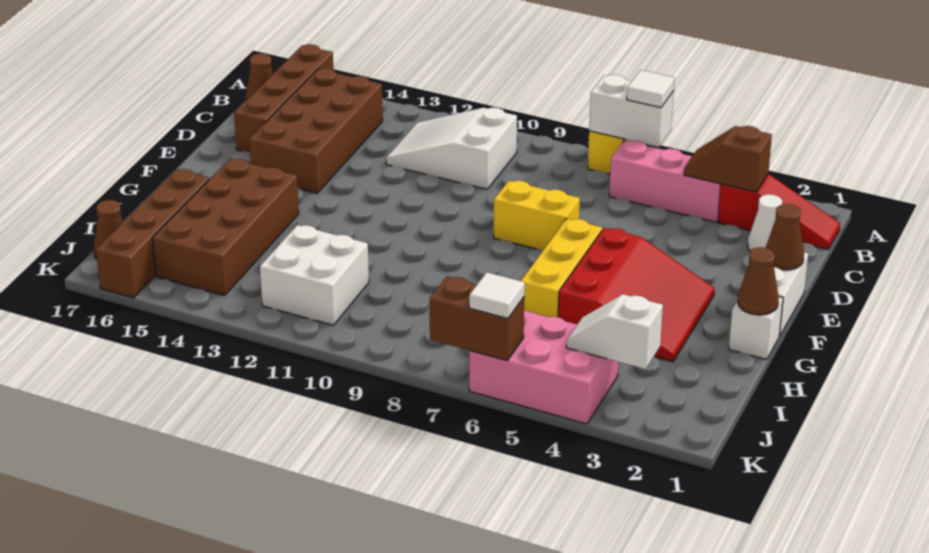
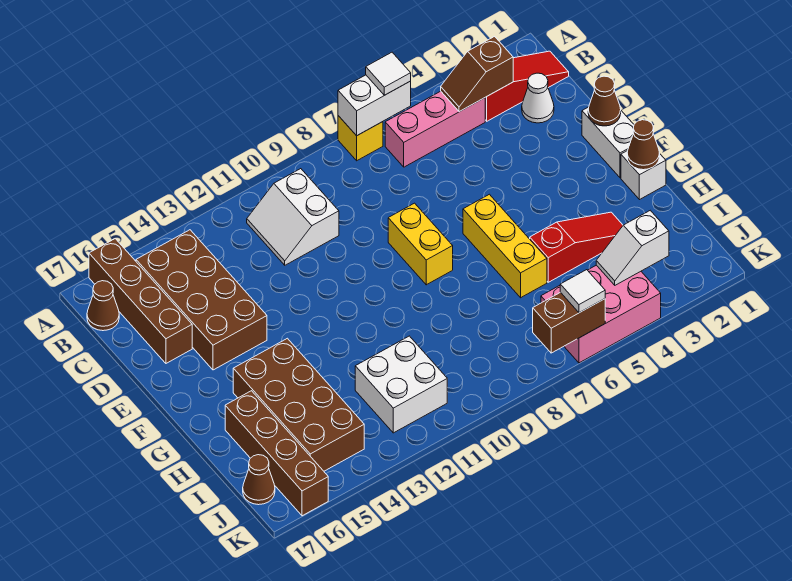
white 2x3 slope [386,108,517,189] -> white 2x2 slope [247,169,339,265]
yellow 1x2 brick [494,181,580,250] -> yellow 1x2 brick turned to [388,203,453,285]
red 3x3 slope [558,228,715,362] -> red 1x3 slope [530,212,623,282]

